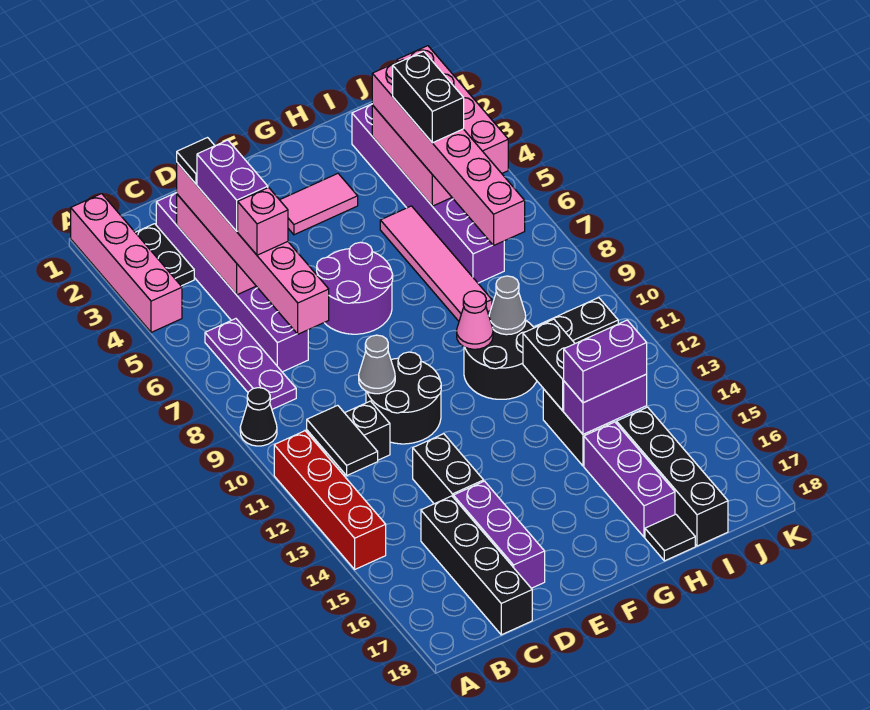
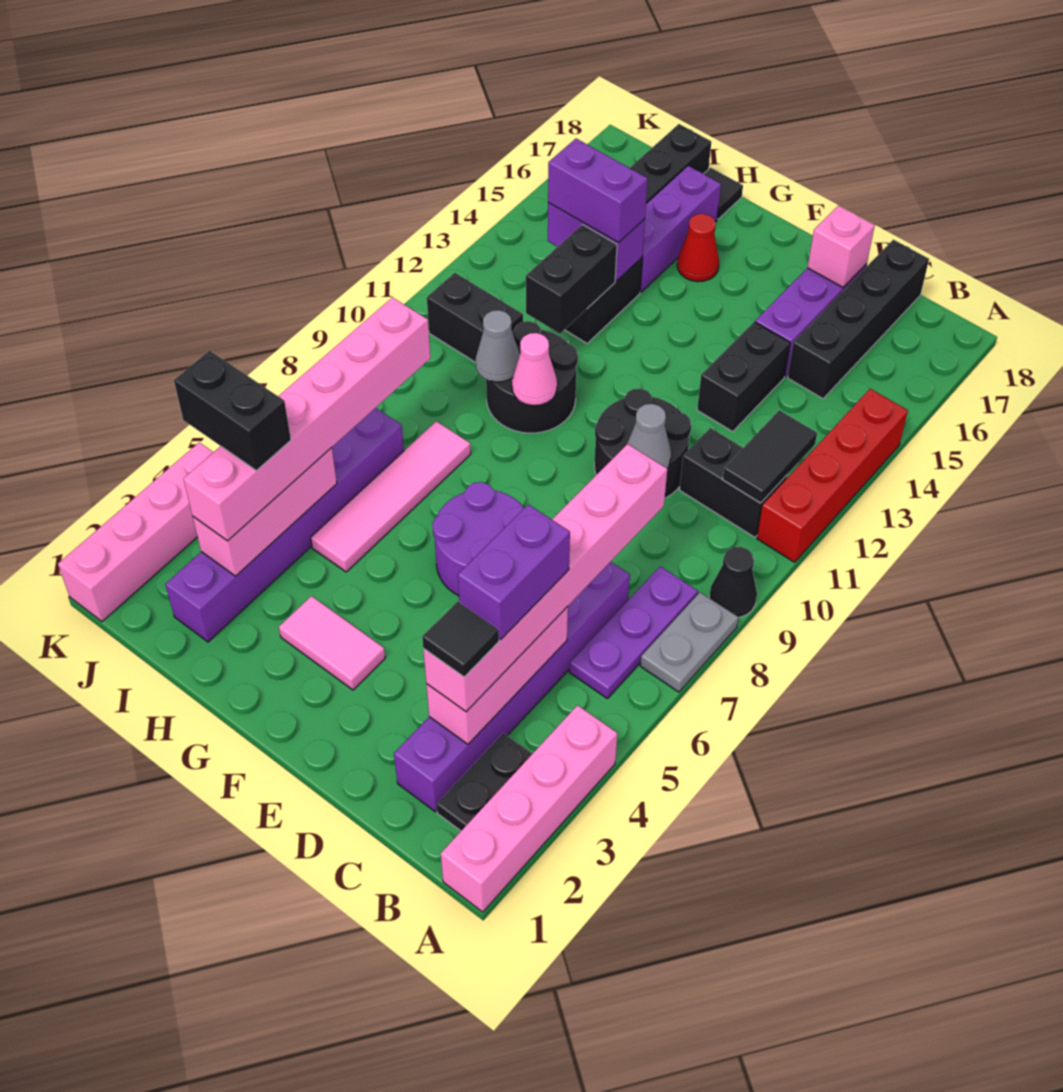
none -> grey 1x2 plate [640,592,738,692]
pink 1x1 brick [238,187,288,255] -> pink 1x1 brick moved to [807,206,875,287]
none -> red 1x1 cone [677,214,719,282]
black 1x2 brick [393,51,464,143] -> black 1x2 brick turned to [174,351,291,470]

